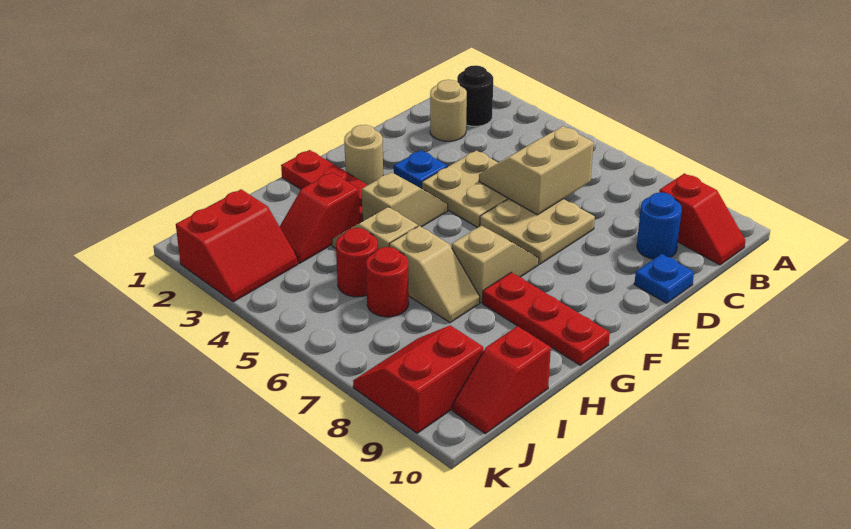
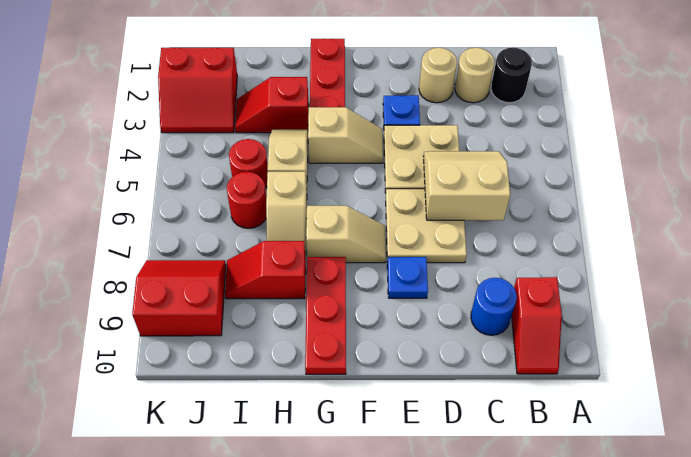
blue 1x1 plate [634,254,694,303] -> blue 1x1 plate moved to [387,257,428,298]
tan 1x1 round brick [344,125,383,185] -> tan 1x1 round brick moved to [419,48,457,103]
red 1x2 slope [453,326,551,433] -> red 1x2 slope moved to [225,241,306,299]

